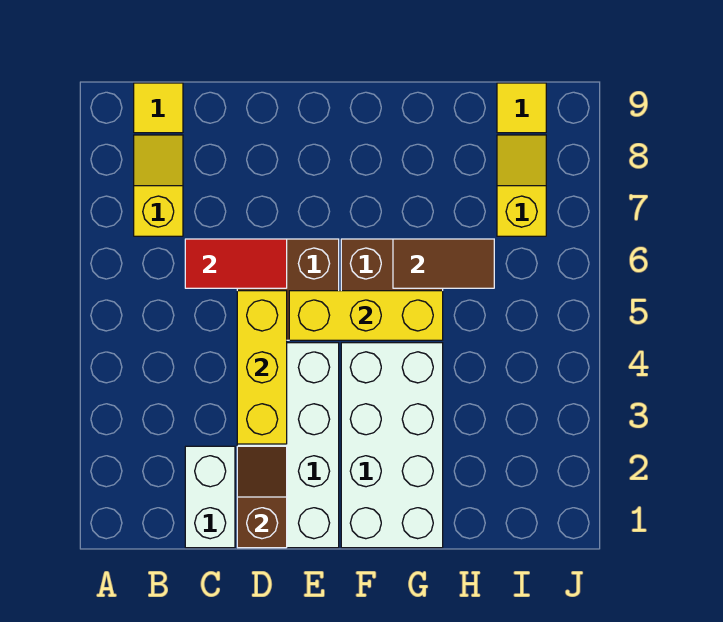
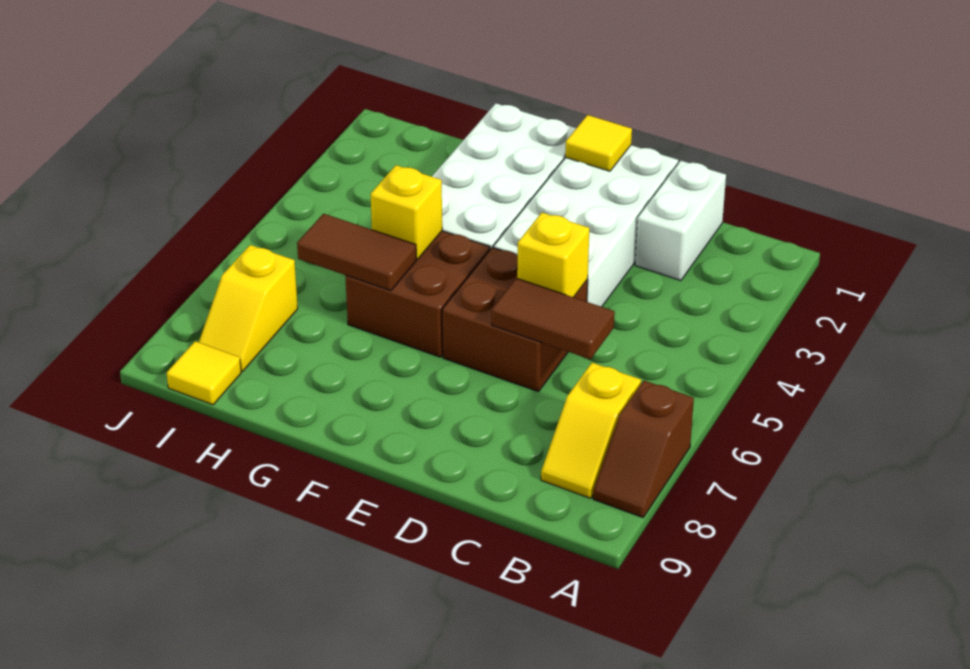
yellow 1x1 tile [134,83,183,133] -> yellow 1x1 tile moved to [565,115,632,171]
red 1x2 tile [185,239,287,288] -> brown 1x2 tile [492,278,615,359]
brown 1x2 slope [237,446,287,548] -> brown 1x2 slope moved to [593,381,694,517]
yellow 1x3 brick [237,291,287,444] -> yellow 1x1 brick [517,213,589,297]
yellow 1x3 brick [289,291,443,340] -> yellow 1x1 brick [371,165,442,259]

